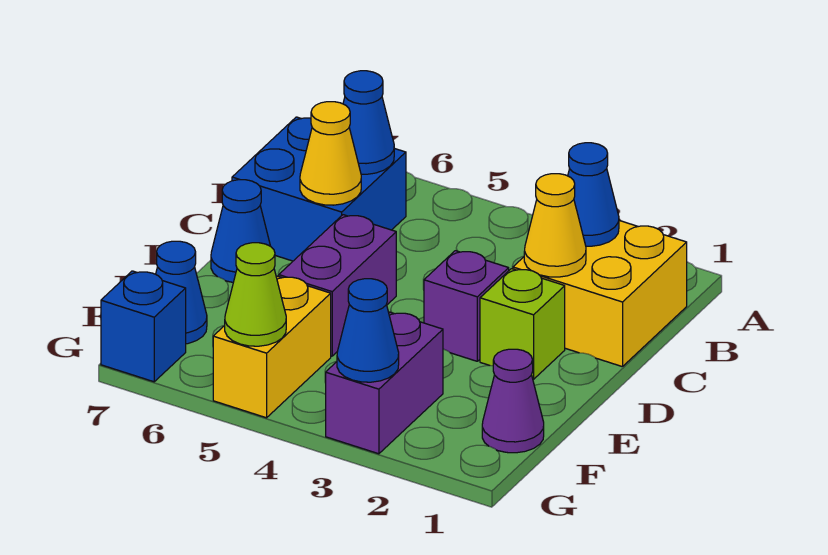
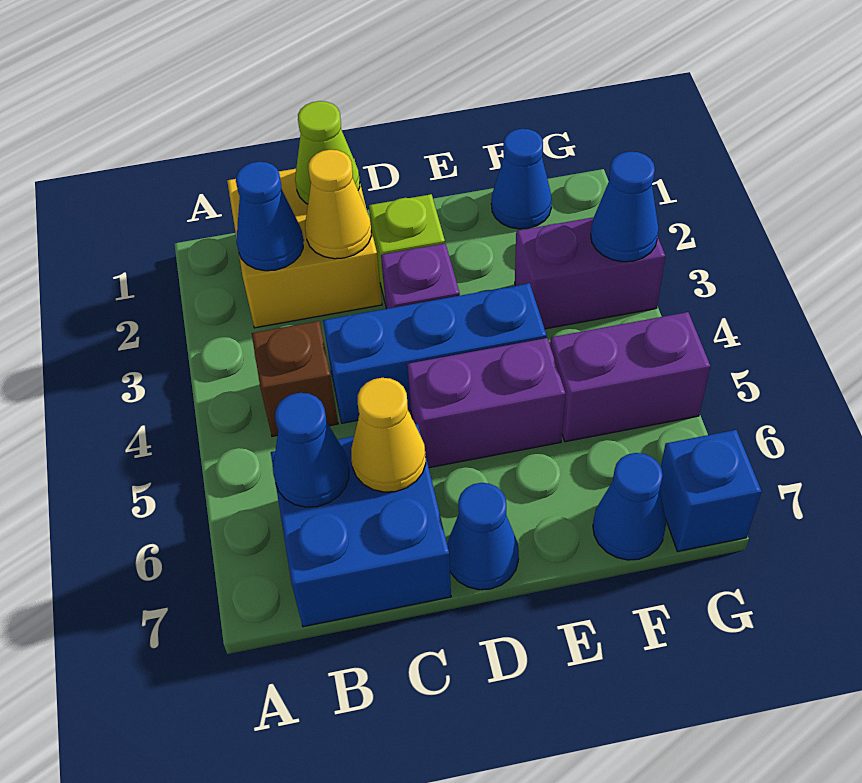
none -> brown 1x1 brick [252,321,338,436]
none -> blue 1x3 brick [323,283,547,423]
purple 1x1 cone [482,349,544,453] -> blue 1x1 cone [491,129,552,229]
yellow 1x2 brick [213,276,331,418] -> purple 1x2 brick [550,312,710,442]
lime 1x1 cone [225,243,286,346] -> lime 1x1 cone moved to [295,101,360,204]

